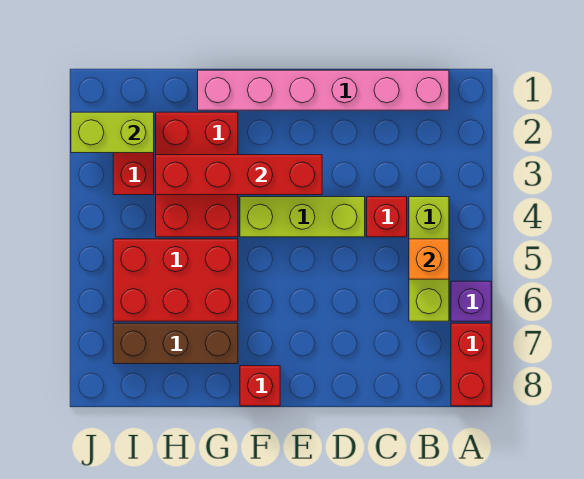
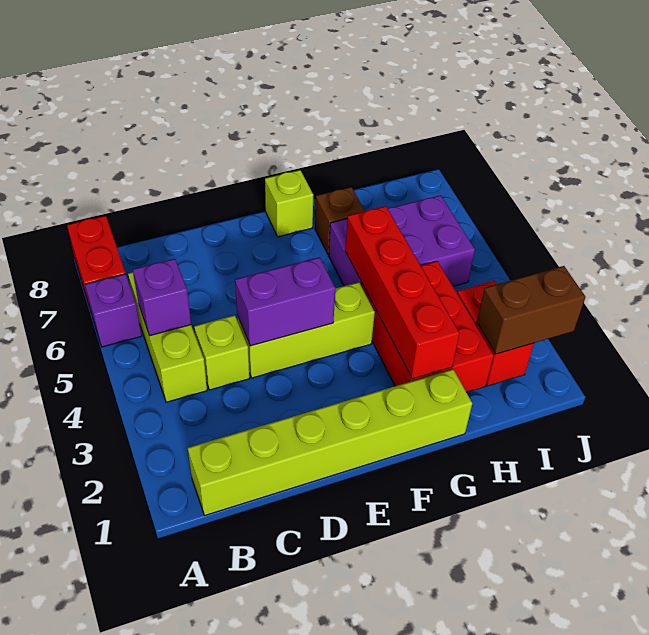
pink 1x6 brick [198,70,449,110] -> lime 1x6 brick [188,369,472,515]
orange 1x1 brick [409,239,449,279] -> purple 1x1 brick [133,259,191,336]
red 1x1 brick [367,197,407,237] -> lime 1x1 brick [194,315,250,390]
none -> purple 1x2 brick [235,257,335,346]
red 1x4 brick [156,155,322,195] -> red 1x4 brick turned to [345,206,459,379]
red 1x1 brick [240,366,280,406] -> lime 1x1 brick [265,170,313,237]
red 2x3 brick [113,239,238,321] -> purple 2x3 brick [329,195,475,286]
brown 1x3 brick [113,323,238,364] -> brown 1x1 brick [315,187,365,255]
lime 1x2 brick [71,112,154,153] -> brown 1x2 brick [477,266,585,354]

